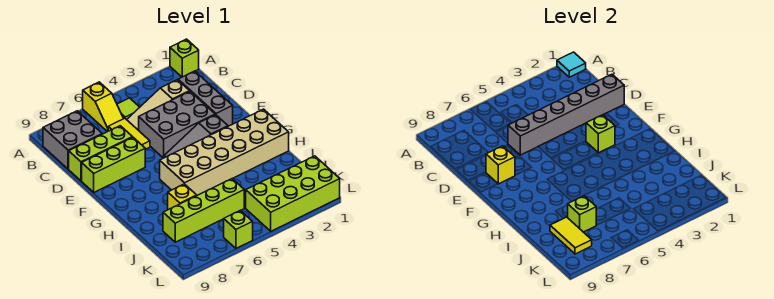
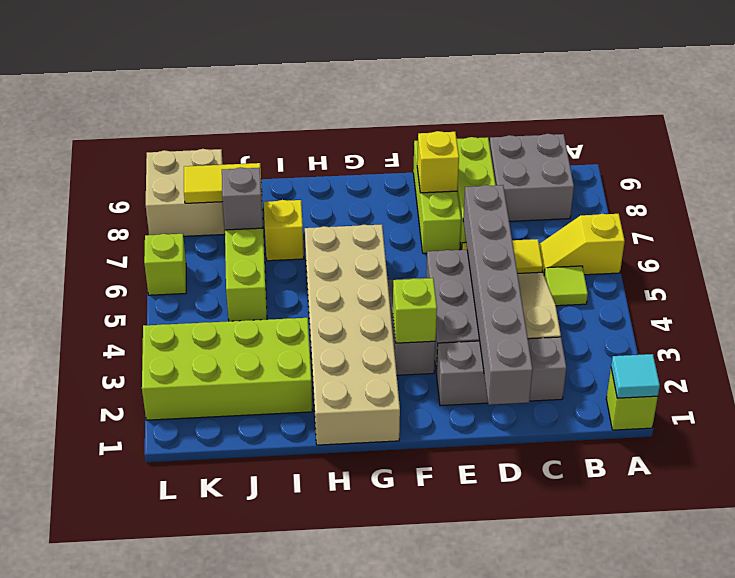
lime 1x1 brick [568,196,596,232] -> grey 1x1 brick [222,167,263,230]
lime 2x4 brick [246,156,340,231] -> lime 2x4 brick turned to [142,318,312,420]
none -> tan 2x2 brick [146,149,225,236]

